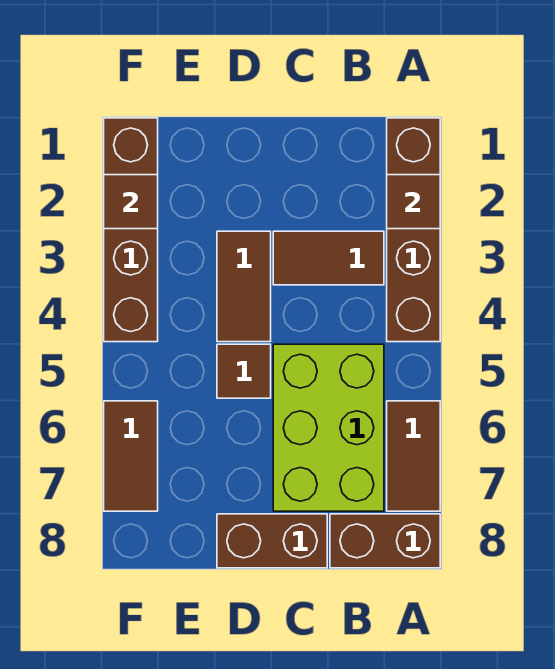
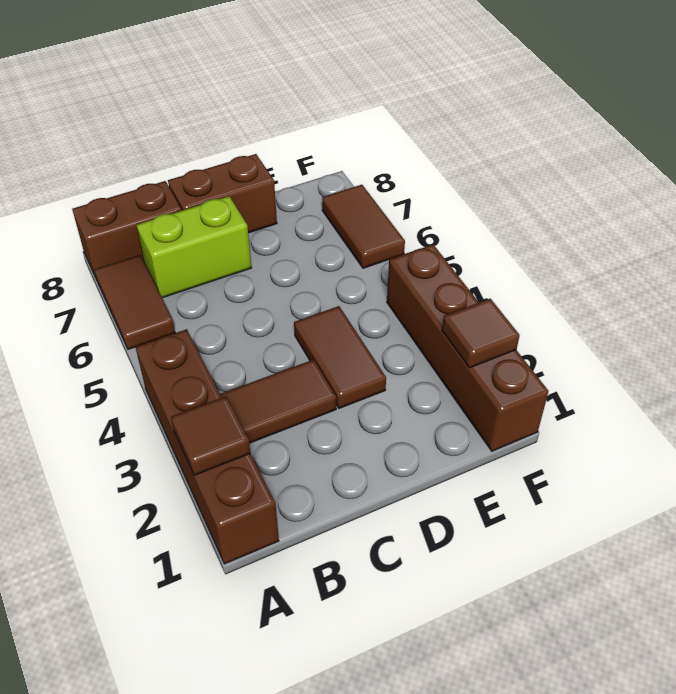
lime 2x3 brick [273,344,384,511] -> lime 1x2 brick [136,196,251,298]
brown 1x1 tile [217,344,271,398] -> none

